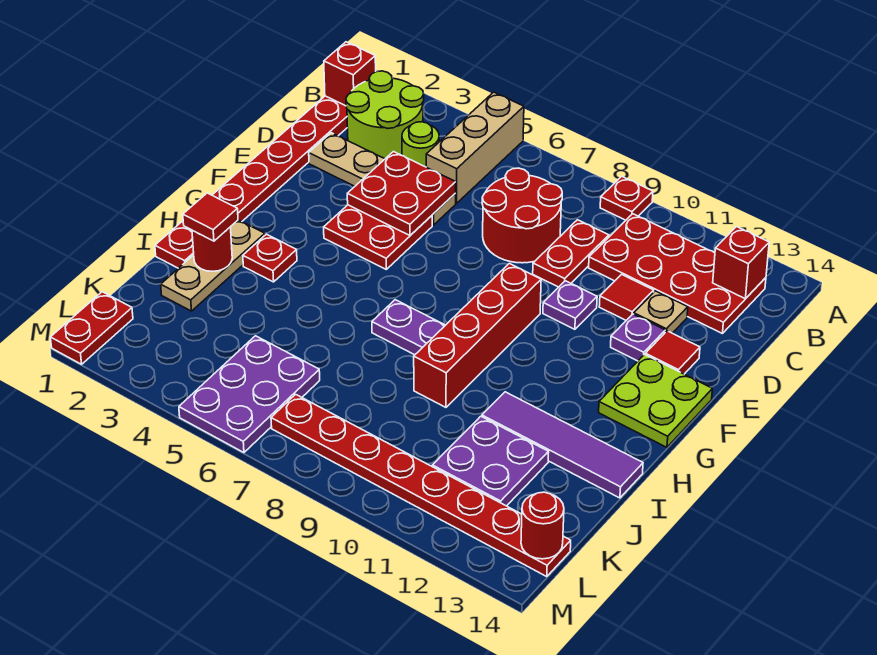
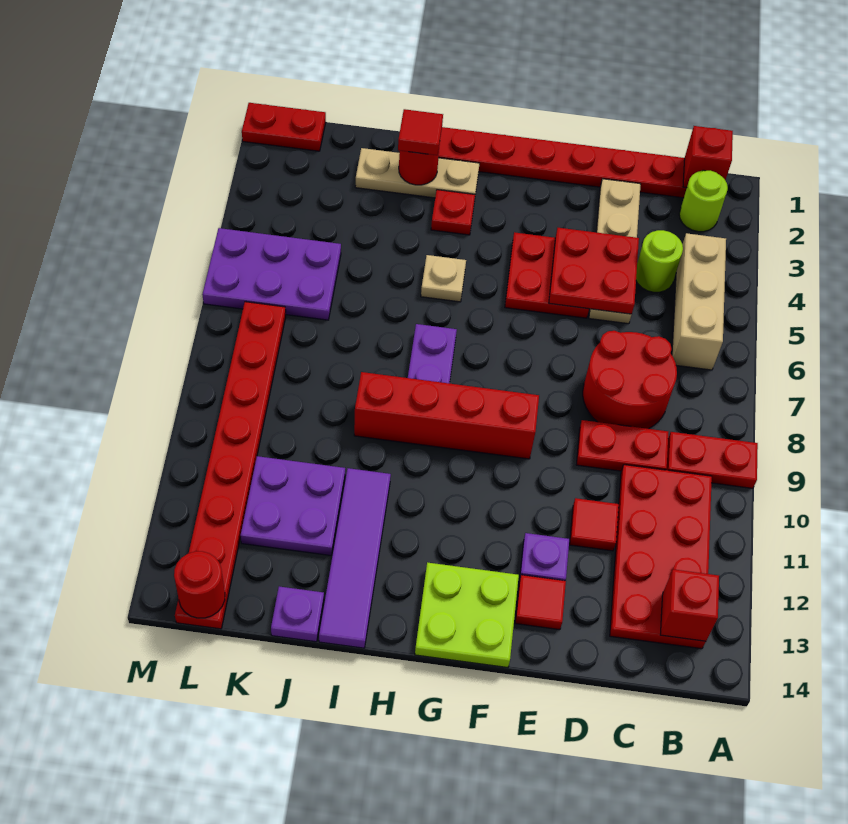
tan 1x3 brick [426,92,524,203] -> tan 1x3 brick turned to [672,233,726,370]
red 1x1 plate [600,176,653,220] -> red 1x2 plate [666,432,758,488]
lime 2x2 round brick [346,71,424,159] -> lime 1x1 round brick [679,170,728,232]
tan 1x1 plate [634,291,688,333] -> tan 1x1 plate moved to [421,255,466,302]
purple 1x1 plate [543,281,597,329] -> purple 1x1 plate moved to [271,586,324,642]

